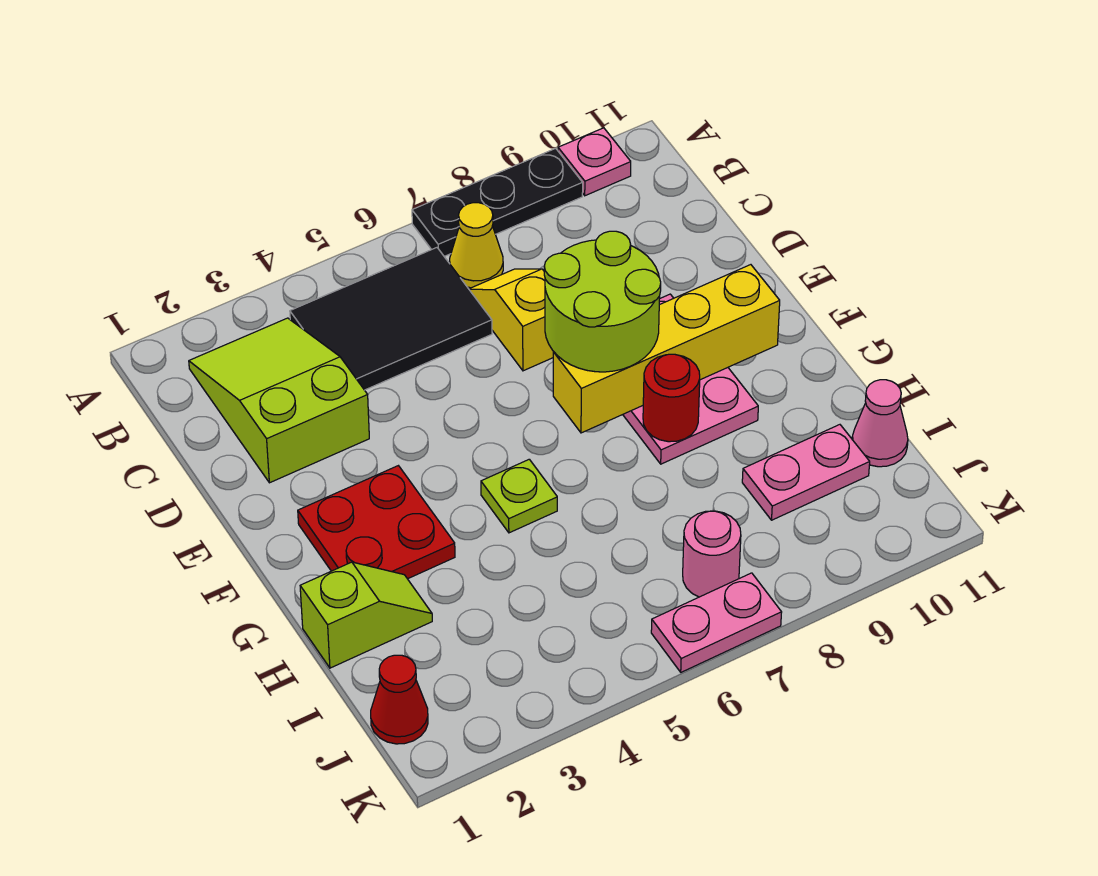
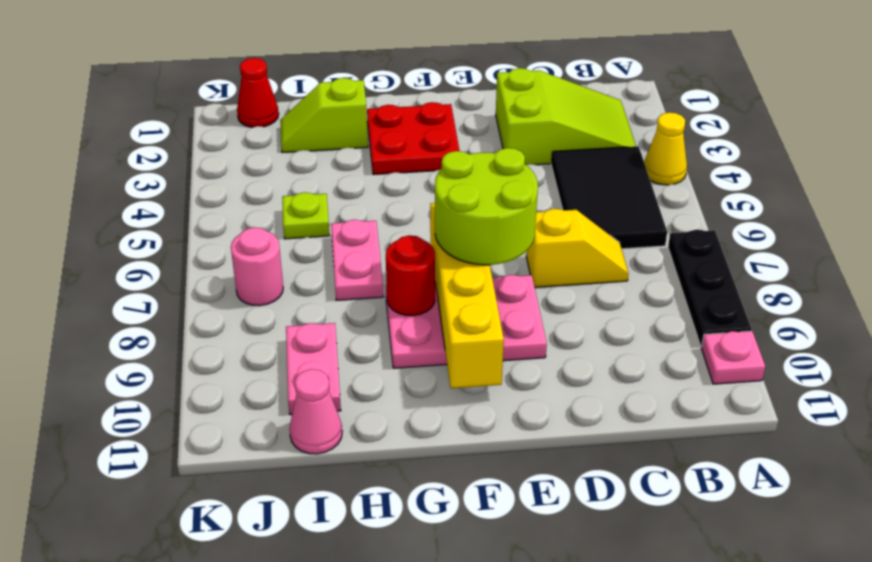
yellow 1x1 cone [450,203,503,288] -> yellow 1x1 cone moved to [644,112,687,185]
lime 1x1 plate [481,459,557,533] -> lime 1x1 plate moved to [282,192,330,239]
lime 1x2 slope [300,562,432,668] -> lime 1x2 slope turned to [280,78,368,153]
pink 1x2 plate [651,573,782,672] -> pink 1x2 plate moved to [331,220,383,300]

